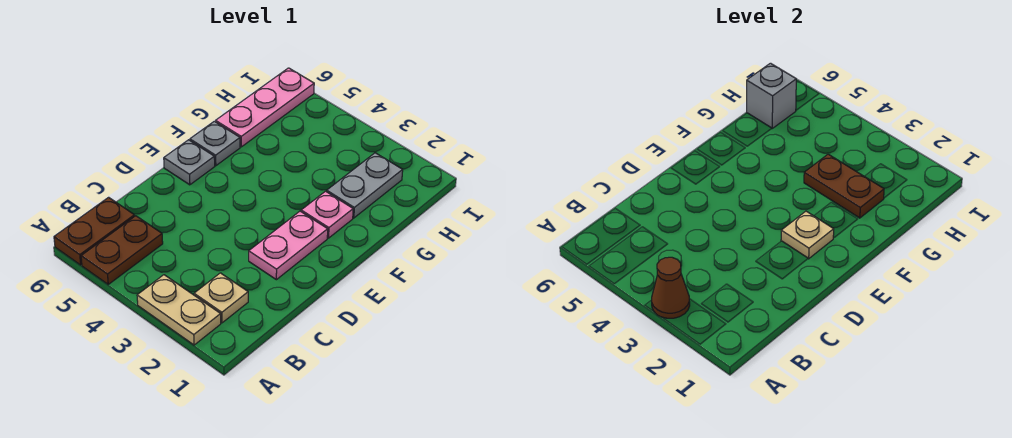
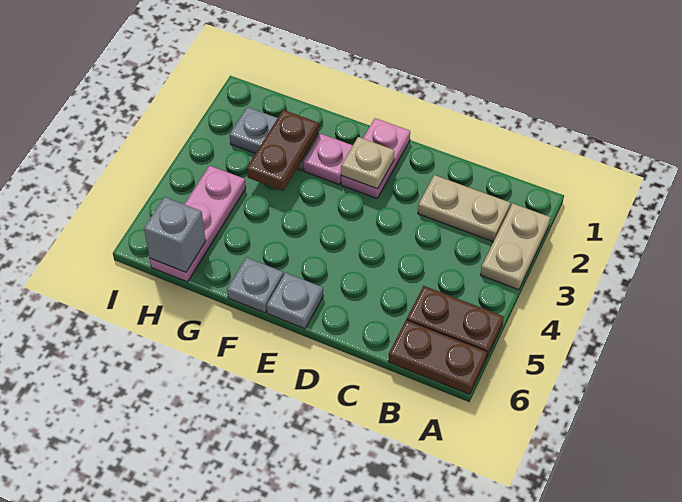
brown 1x1 cone [652,257,690,318] -> none
tan 1x1 plate [194,273,248,323] -> tan 1x2 plate [418,175,510,242]
pink 1x2 plate [249,211,328,280] -> pink 1x2 plate turned to [341,118,410,198]
pink 1x3 plate [216,68,314,147] -> pink 1x3 plate turned to [150,166,246,282]

